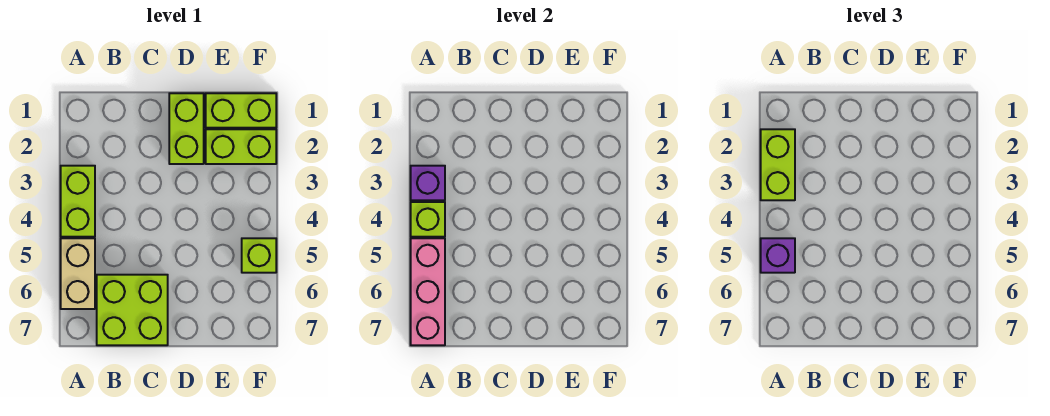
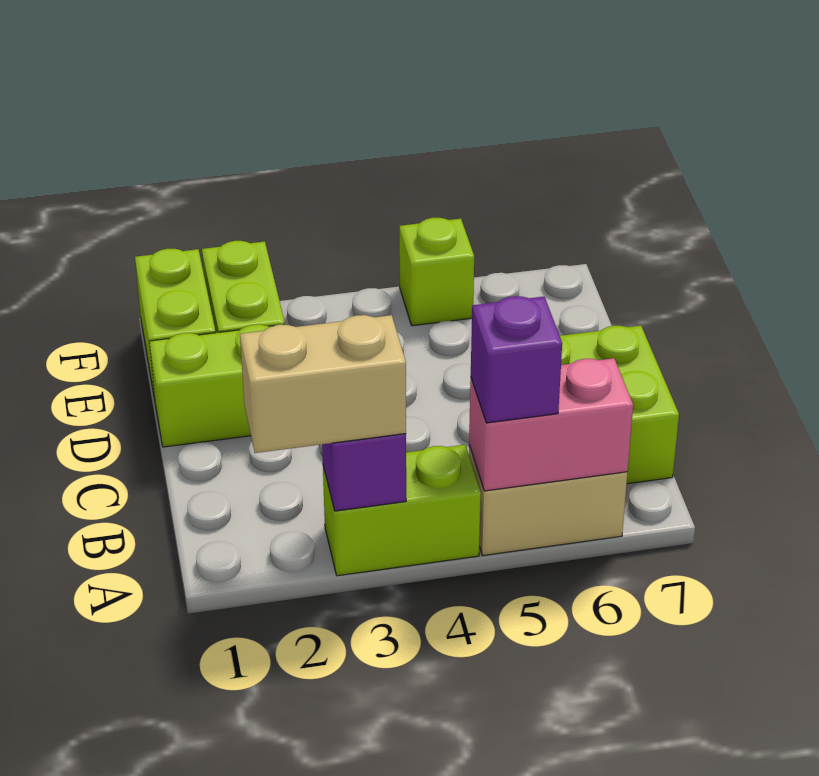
lime 1x2 brick [761,129,795,200] -> tan 1x2 brick [240,315,406,453]
lime 1x1 brick [411,202,445,237] -> none
pink 1x3 brick [411,238,445,345] -> pink 1x2 brick [469,358,633,491]

